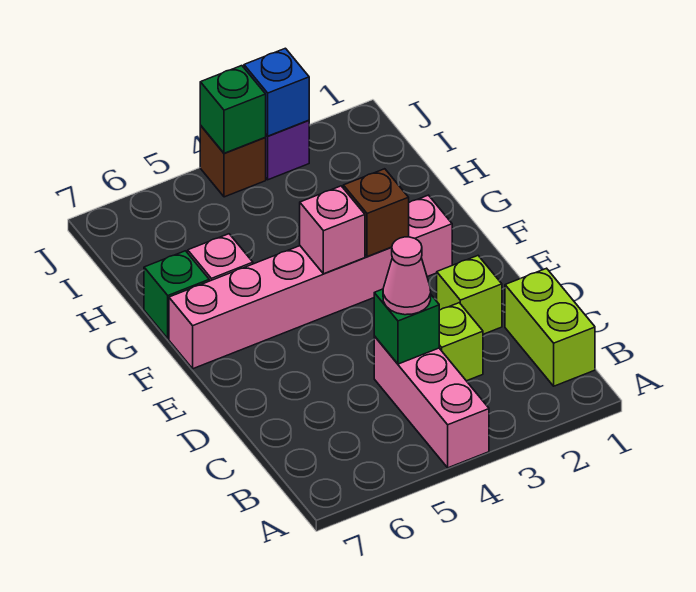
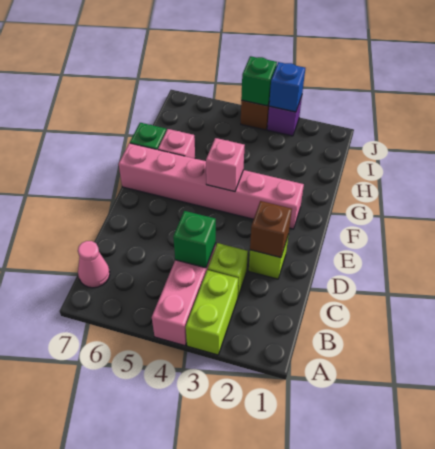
lime 1x2 brick [505,268,595,386] -> lime 1x2 brick moved to [186,270,238,355]
pink 1x1 cone [383,237,431,315] -> pink 1x1 cone moved to [78,241,110,288]
brown 1x1 brick [343,169,409,257] -> brown 1x1 brick moved to [250,201,292,258]

